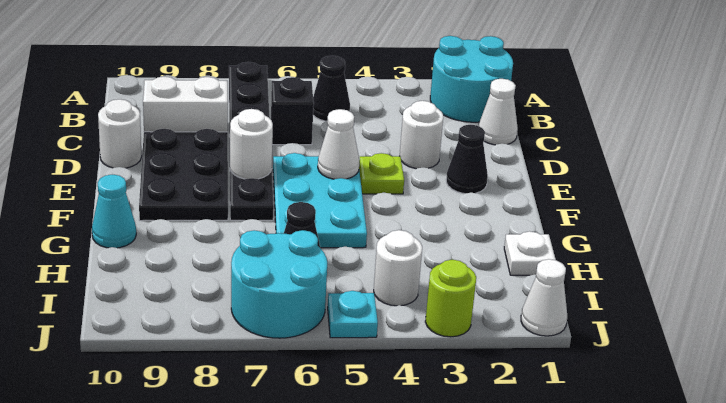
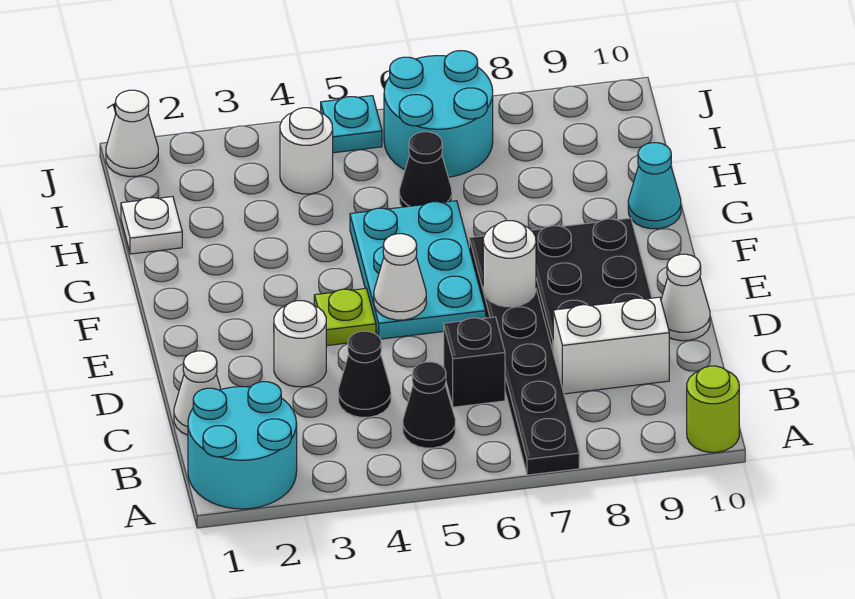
white 1x1 round brick [98,99,142,168] -> white 1x1 cone [661,254,710,341]
black 1x1 cone [446,124,488,194] -> black 1x1 cone moved to [338,331,391,417]
lime 1x1 round brick [425,260,476,337] -> lime 1x1 round brick moved to [687,366,739,452]

